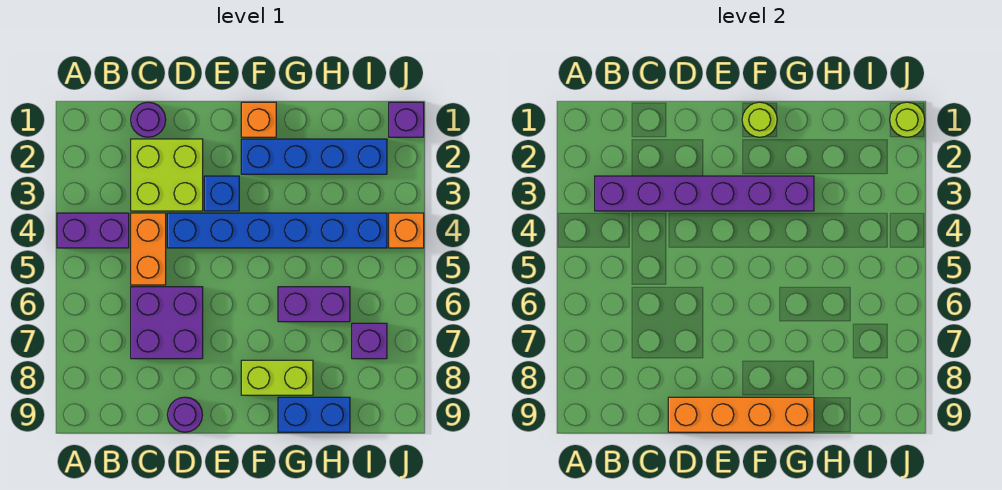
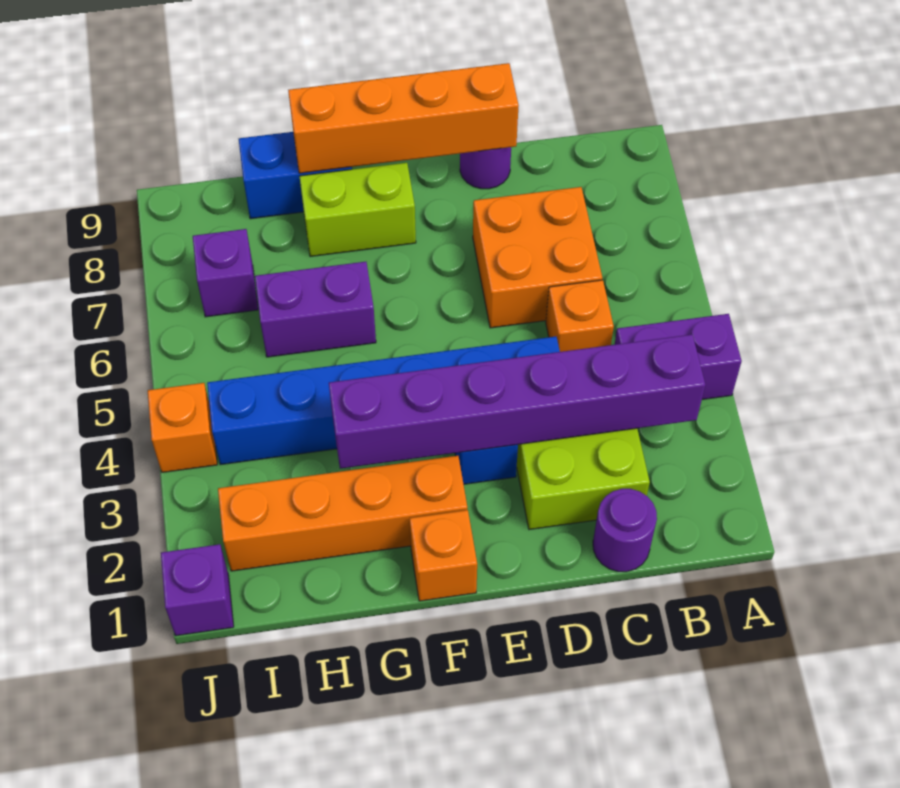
orange 1x2 brick [131,213,166,285] -> orange 1x1 brick [546,280,614,352]
purple 2x2 brick [131,287,203,359] -> orange 2x2 brick [473,187,602,328]
lime 1x1 round brick [742,102,777,137] -> none
blue 1x4 brick [241,139,387,174] -> orange 1x4 brick [218,456,468,571]
lime 1x1 round brick [890,102,925,137] -> none

